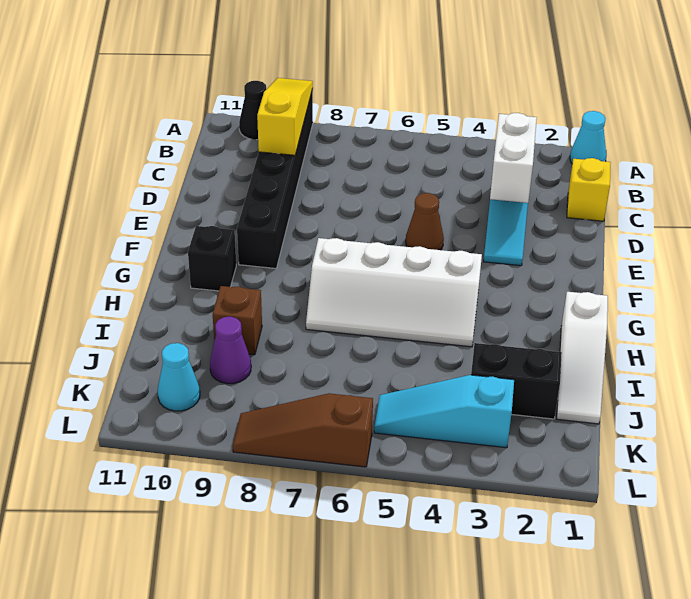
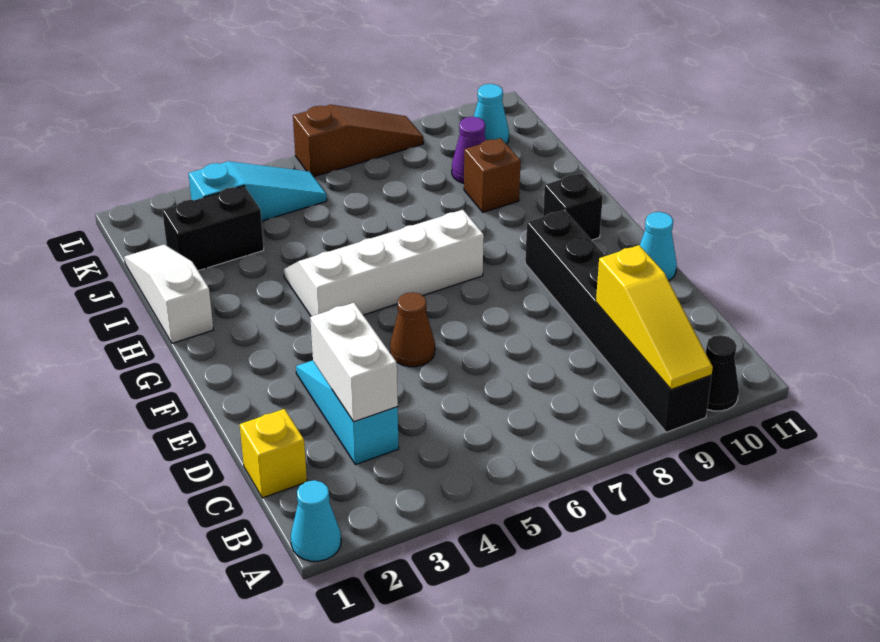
none -> cyan 1x1 cone [640,212,677,280]

